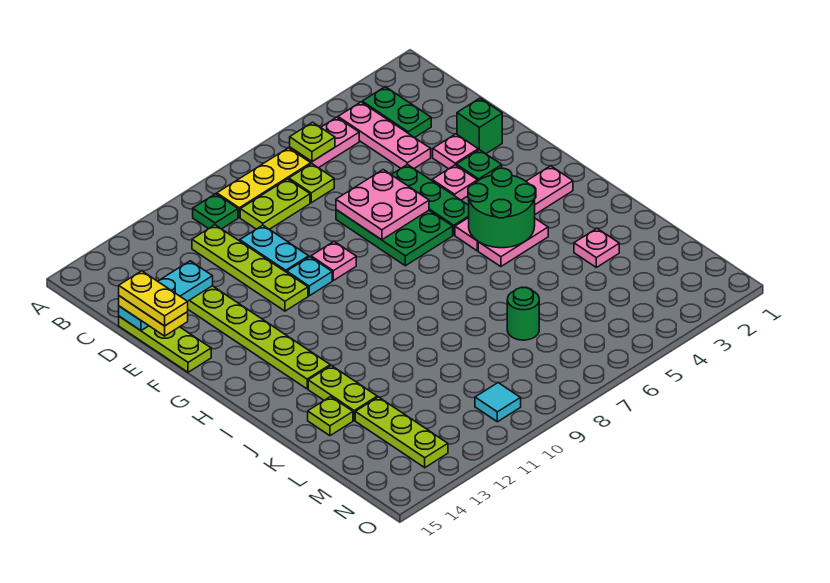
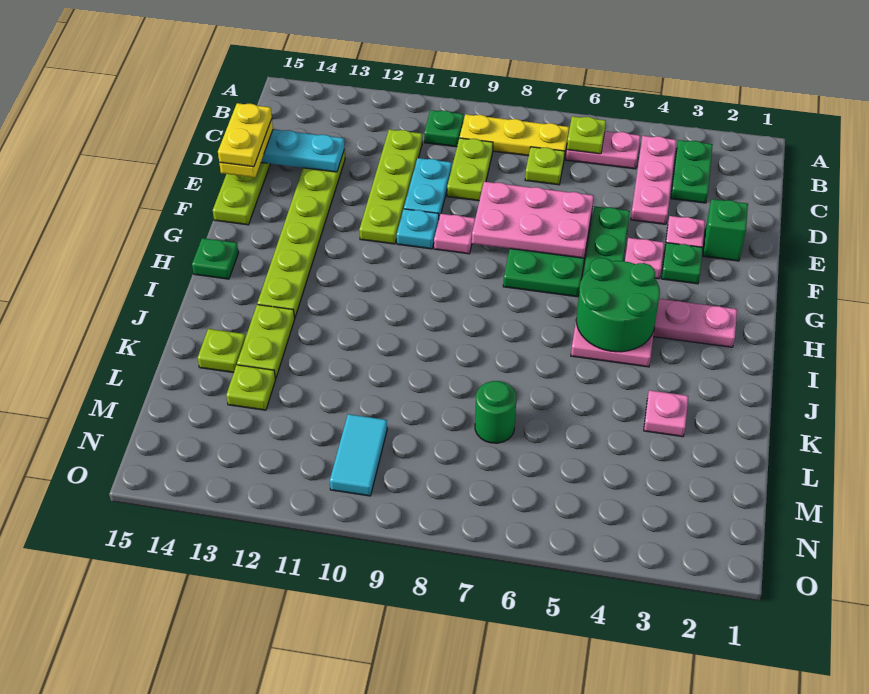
lime 1x2 plate [240,179,310,230] -> lime 1x2 plate turned to [447,138,493,201]
pink 2x2 plate [336,170,429,240] -> pink 2x3 plate [472,182,594,258]
none -> green 1x1 plate [192,238,238,279]
lime 1x3 plate [355,397,448,468] -> lime 1x1 plate [226,365,275,410]
cyan 1x1 tile [475,383,521,422] -> cyan 1x2 tile [330,414,387,496]

